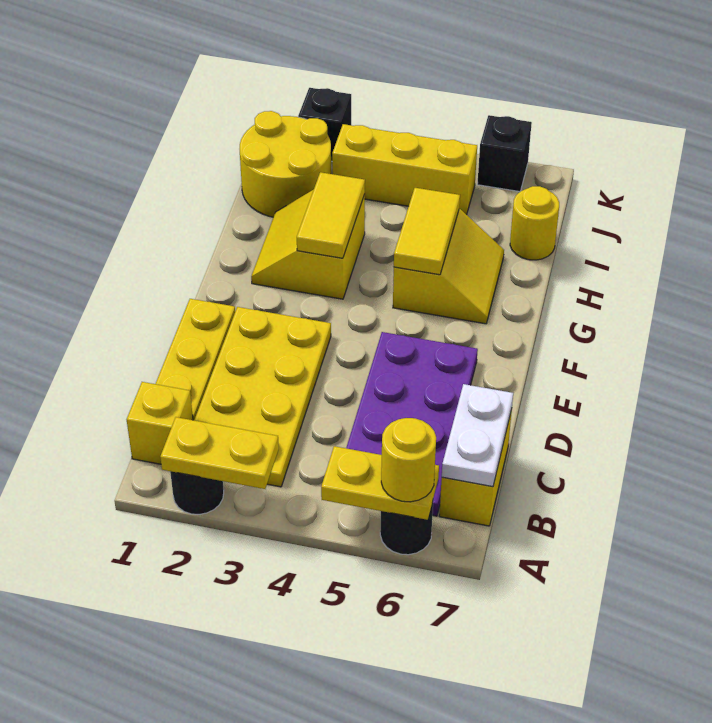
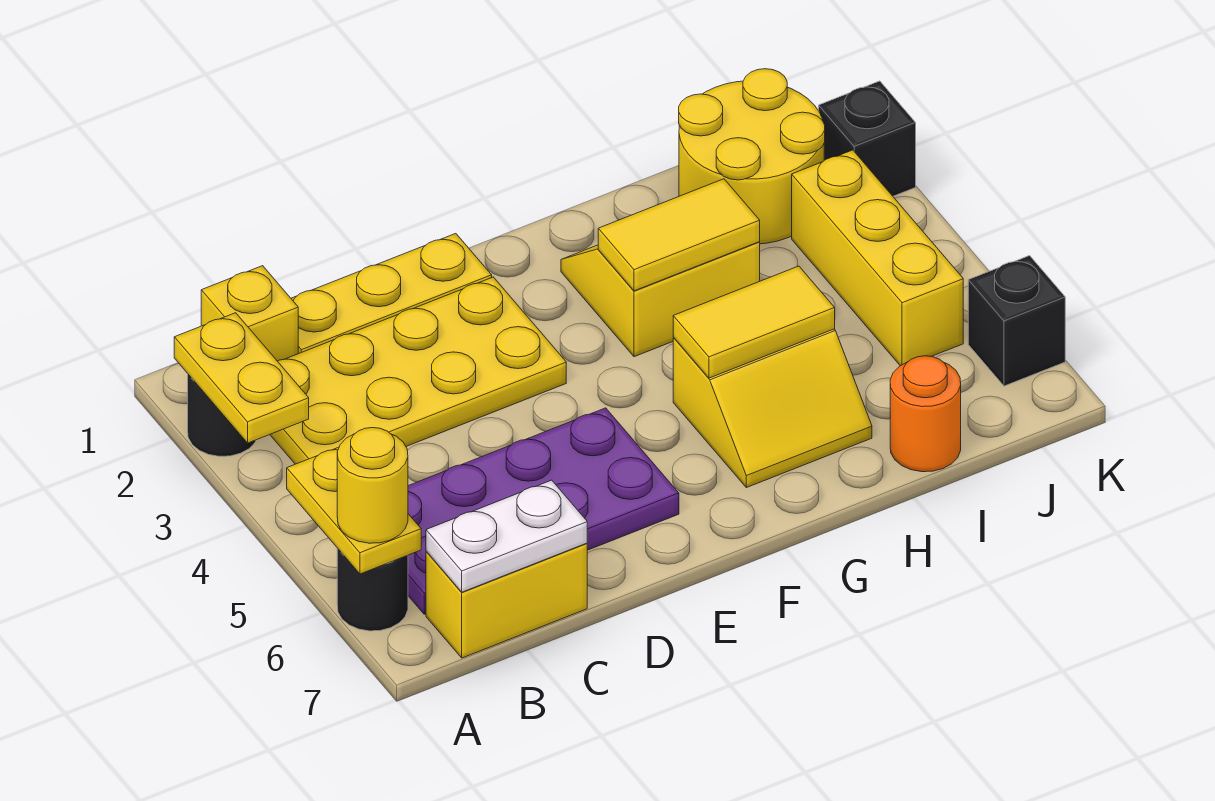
yellow 1x1 round brick [510,186,559,260] -> orange 1x1 round brick [890,356,961,472]

